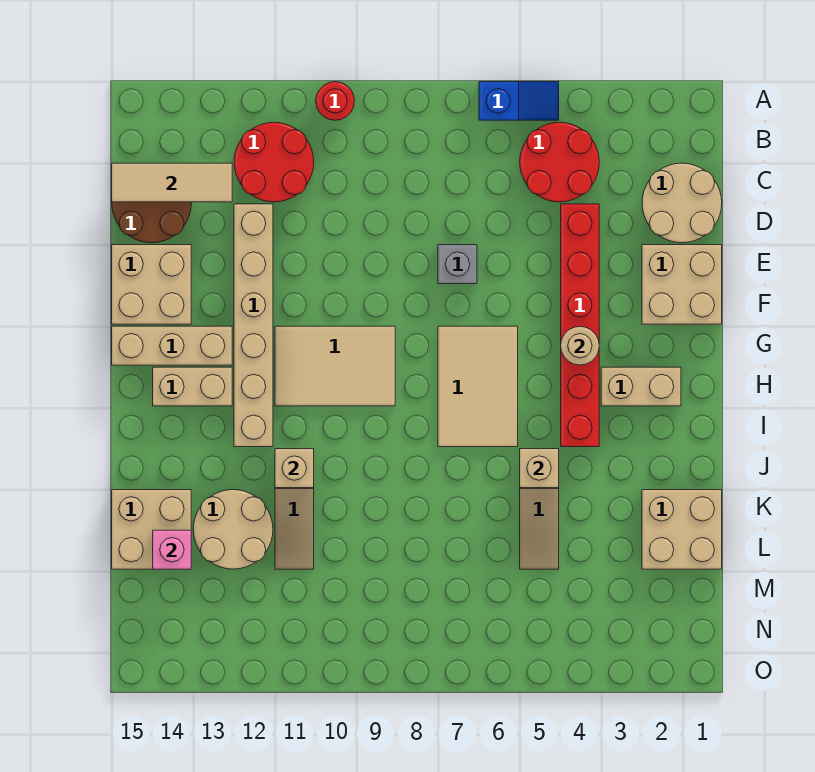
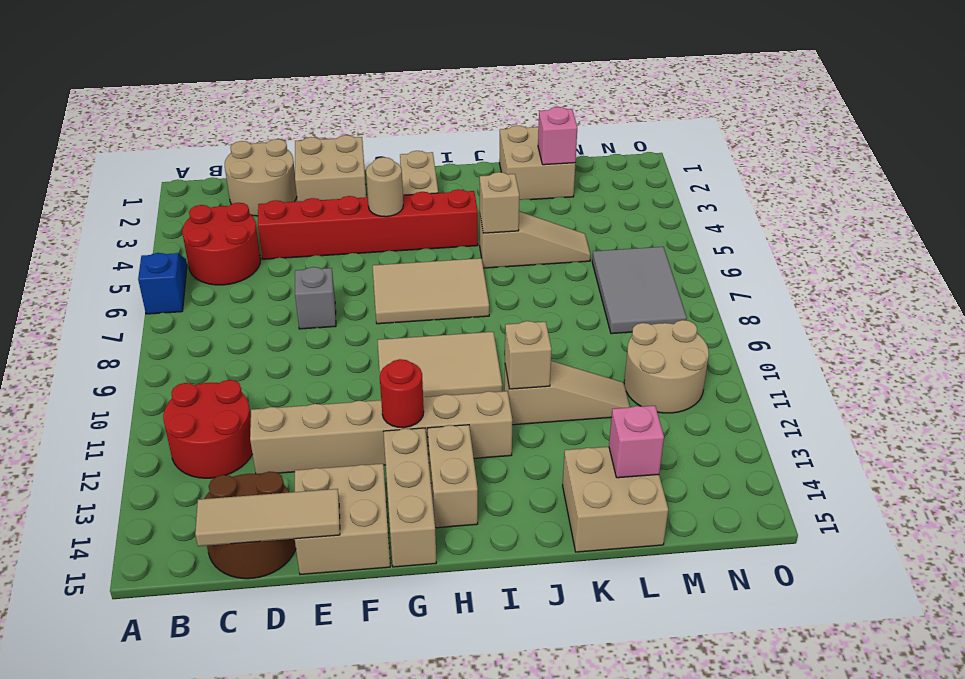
red 1x1 round brick [316,82,355,120] -> red 1x1 round brick moved to [380,359,424,428]
tan 1x3 tile [112,163,232,202] -> tan 1x3 tile turned to [195,489,340,546]
tan 2x3 tile [275,326,395,406] -> tan 2x3 tile turned to [377,332,502,397]
tan 2x2 round brick [193,490,273,569] -> tan 2x2 round brick moved to [624,320,709,413]
none -> pink 1x1 brick [538,107,577,165]
none -> grey 2x3 tile [592,247,687,334]

